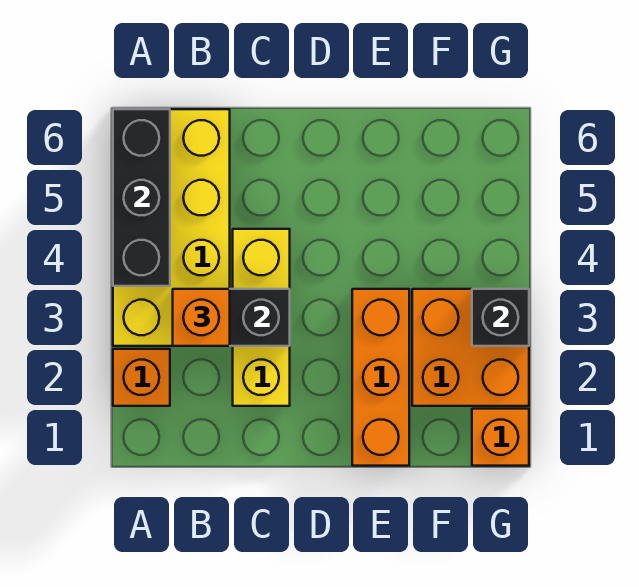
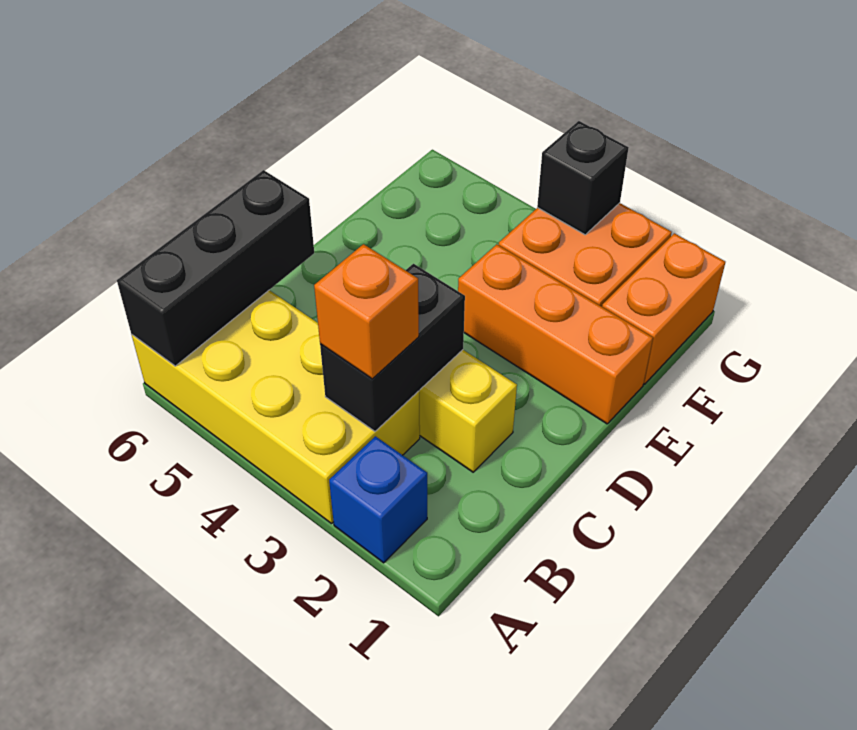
orange 1x1 brick [113,349,170,406] -> blue 1x1 brick [329,436,427,563]
black 1x3 brick [113,109,170,286] -> black 1x3 brick turned to [117,170,314,366]
orange 1x1 brick [472,409,529,466] -> orange 1x2 brick [602,233,725,384]

